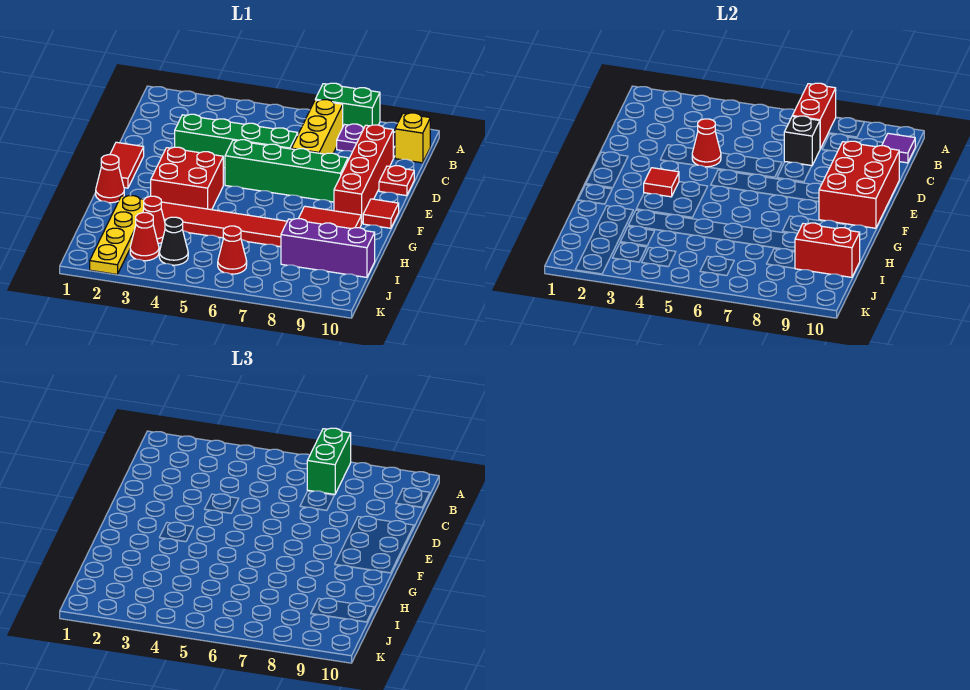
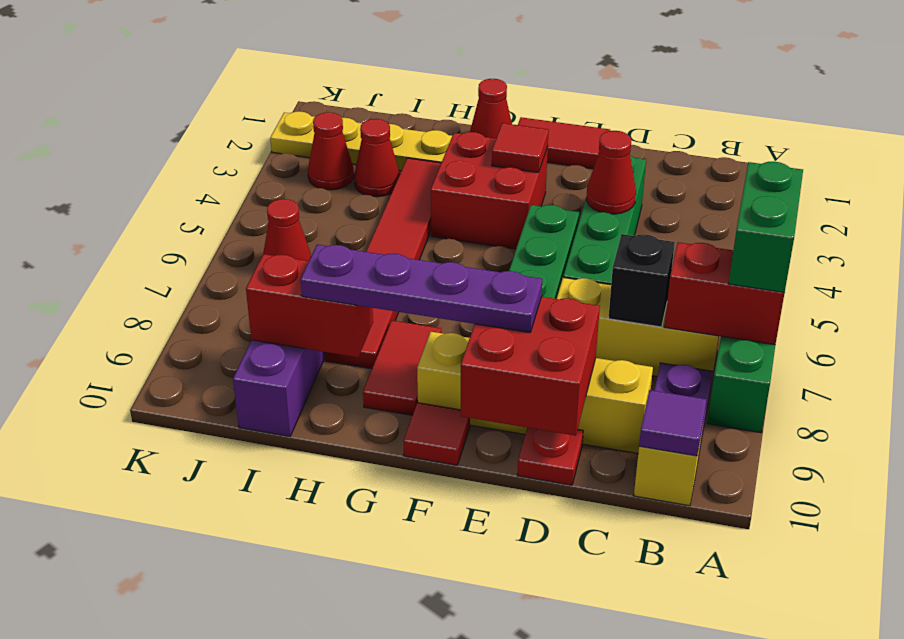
green 1x2 brick [307,428,351,494] -> green 1x2 brick turned to [729,161,803,293]
red 1x4 brick [334,125,393,224] -> yellow 1x4 brick [417,332,653,453]
red 2x3 brick [819,141,899,228] -> red 2x2 brick [461,297,600,436]
none -> purple 1x4 plate [300,244,542,332]
red 1x2 brick [795,223,860,277] -> red 1x2 brick turned to [246,254,373,357]
black 1x1 cone [159,217,188,265] -> none

